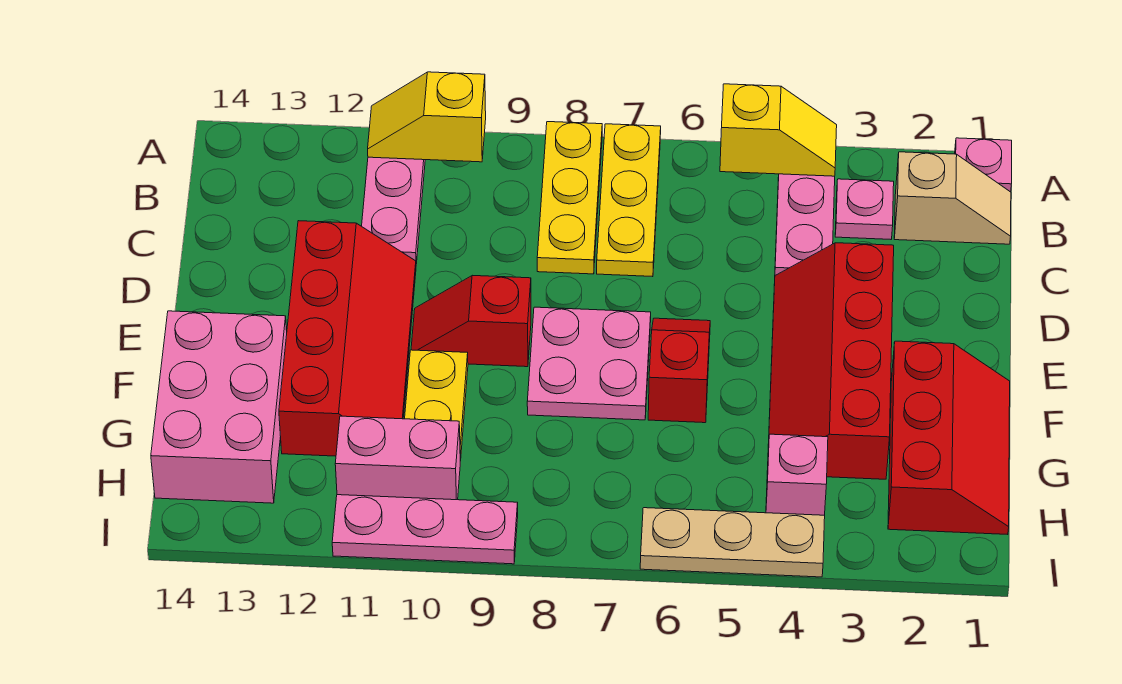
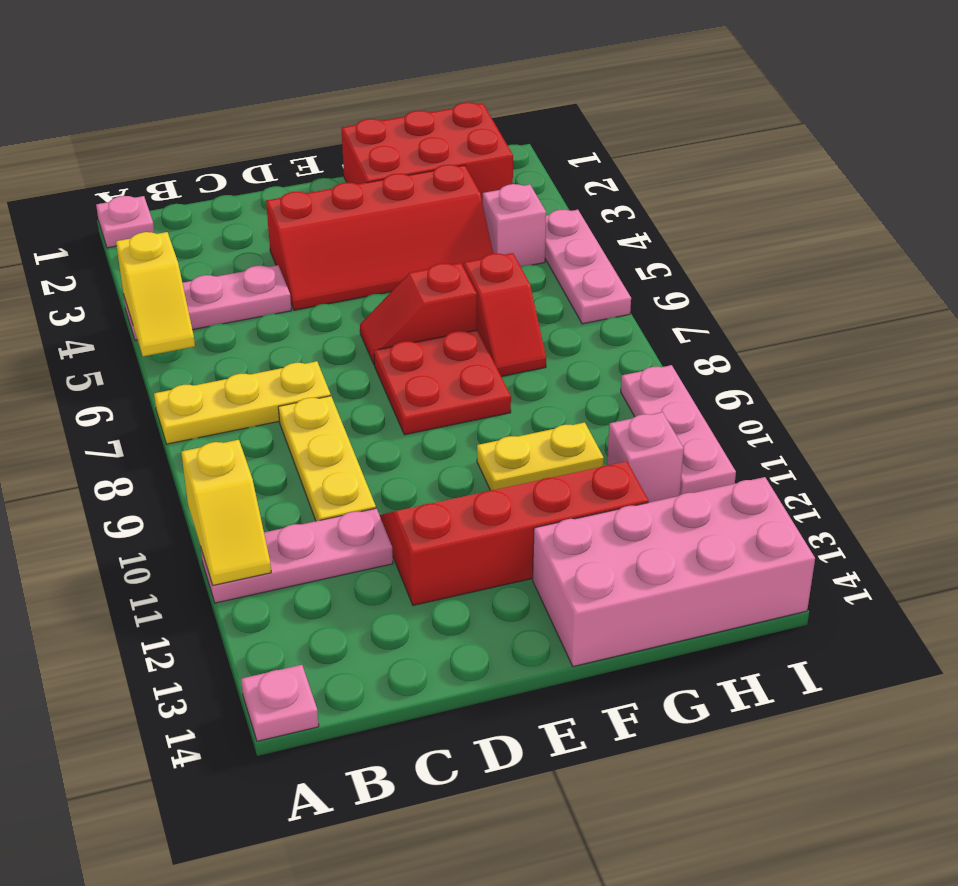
yellow 1x2 slope [720,84,837,176] -> yellow 1x2 slope turned to [116,232,195,356]
yellow 1x3 plate [537,122,602,274] -> yellow 1x3 plate turned to [278,396,376,521]
tan 1x2 slope [894,152,1011,244] -> none
pink 1x1 plate [835,179,894,239] -> pink 1x1 plate moved to [241,665,319,741]
pink 2x2 plate [527,307,651,420] -> red 2x2 plate [374,330,511,435]
red 1x2 slope [411,275,531,367] -> red 1x2 slope moved to [464,253,546,377]
red 2x3 slope [888,341,1010,535] -> red 2x3 brick [341,102,513,204]
pink 2x3 brick [151,311,287,503] -> pink 2x4 brick [533,477,815,667]
pink 1x2 brick [335,416,460,500] -> pink 1x1 brick [607,412,684,503]
tan 1x3 plate [640,508,825,577] -> pink 1x3 plate [545,210,631,324]

